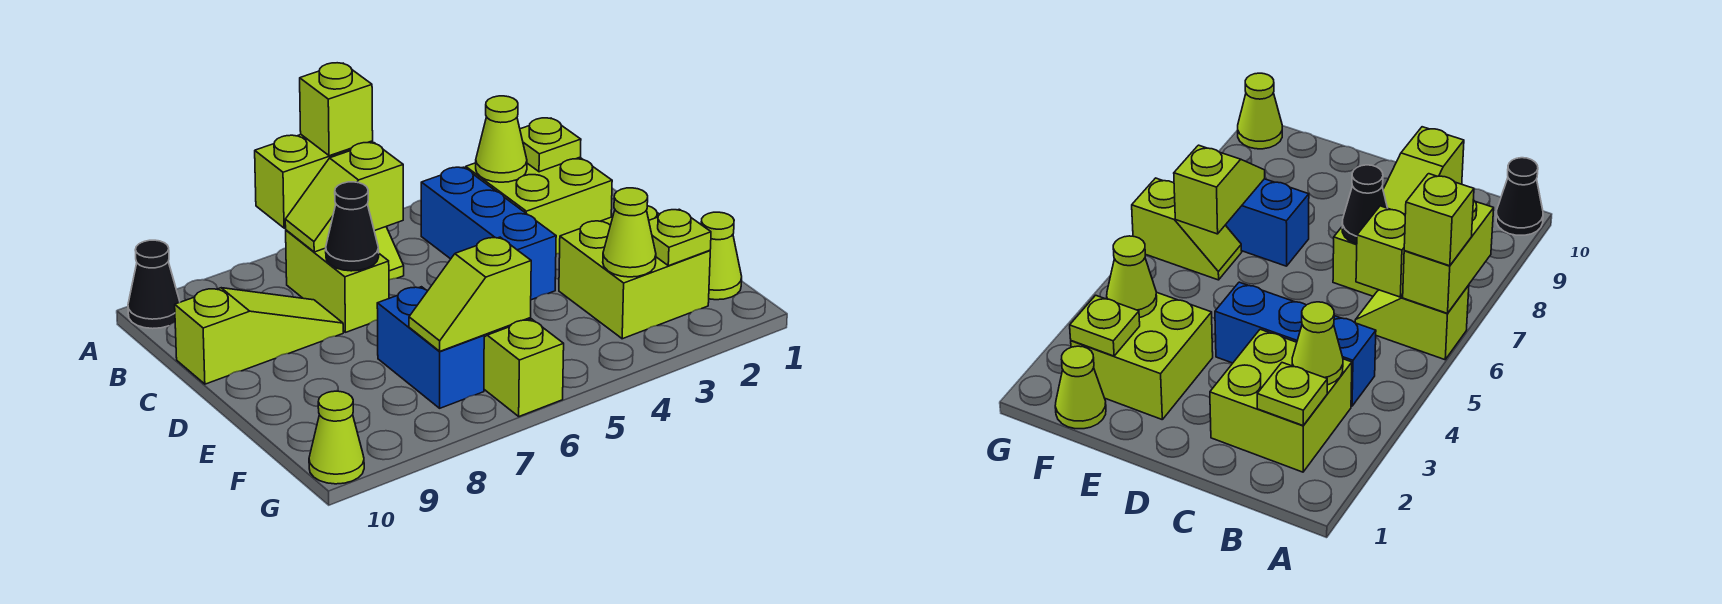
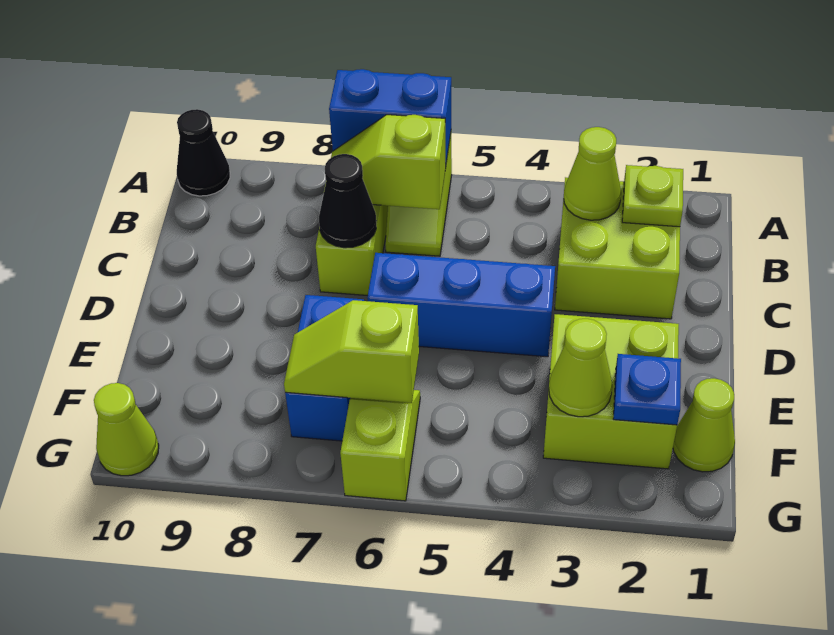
lime 1x2 brick [255,135,373,228] -> blue 1x2 brick [329,69,451,163]
lime 1x1 brick [300,63,373,156] -> none
blue 1x3 brick [421,167,556,300] -> blue 1x3 brick turned to [367,253,555,357]
lime 1x3 slope [175,288,343,384] -> none
lime 1x1 plate [649,209,711,266] -> blue 1x1 plate [613,354,681,425]

